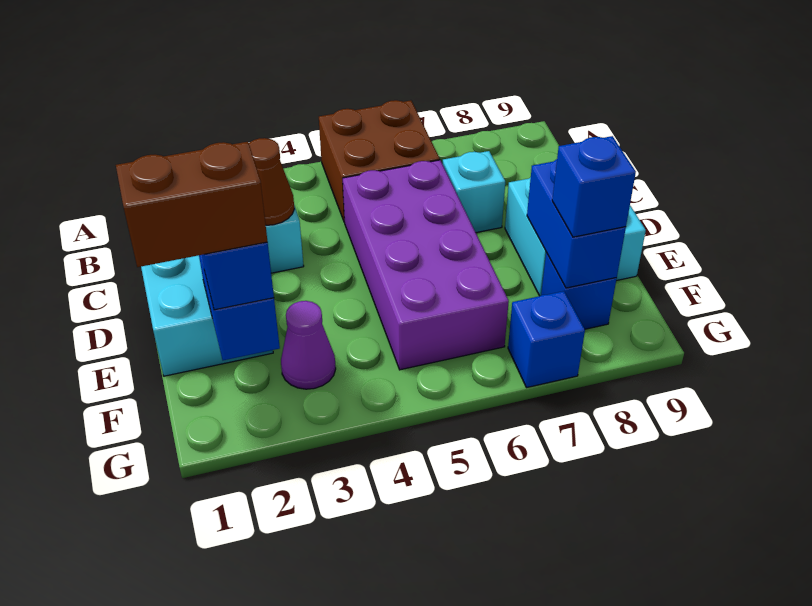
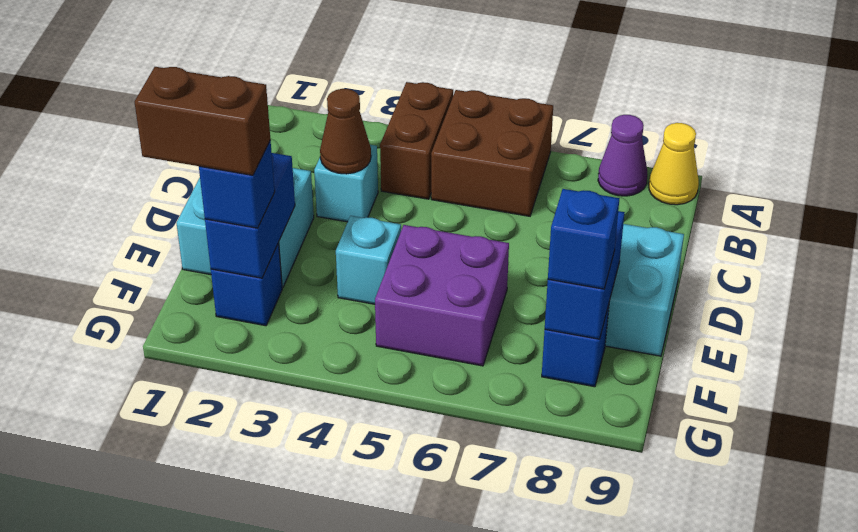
none -> brown 1x2 brick [380,82,453,199]
none -> yellow 1x1 cone [649,123,699,205]
purple 2x4 brick [343,160,509,370] -> purple 2x2 brick [375,225,509,366]
cyan 1x1 brick [443,151,505,233] -> cyan 1x1 brick moved to [336,216,401,304]
purple 1x1 cone [281,301,336,389] -> purple 1x1 cone moved to [598,115,647,196]
blue 1x1 brick [508,291,585,388] -> blue 1x1 brick moved to [211,243,282,326]

